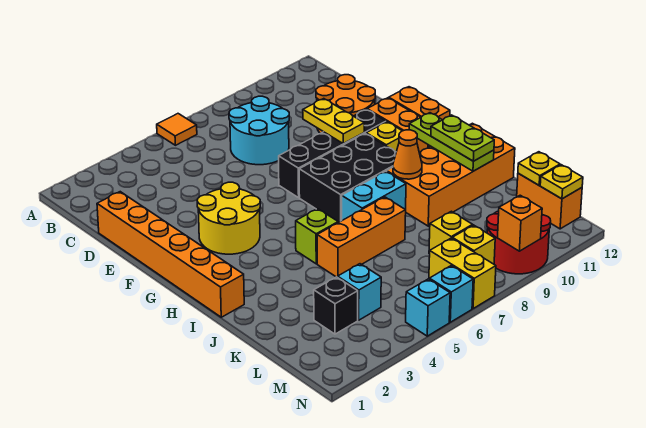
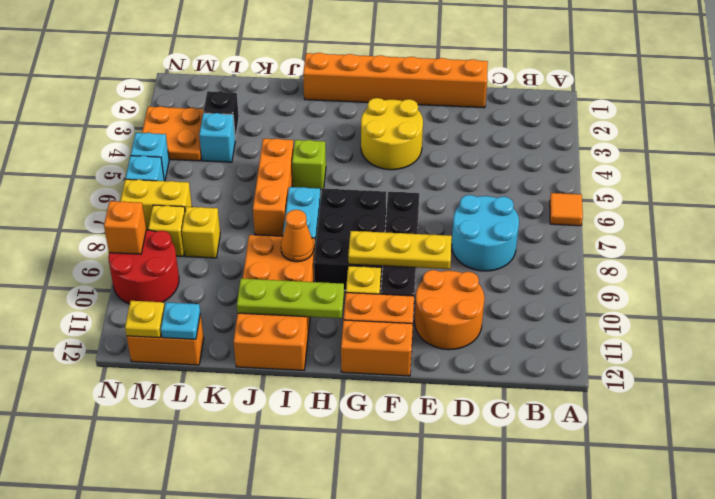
yellow 1x2 plate [303,99,364,144] -> yellow 1x3 plate [348,231,452,269]
lime 1x2 plate [431,115,494,161] -> none
yellow 1x1 plate [518,152,560,185] -> cyan 1x1 plate [161,302,200,339]
none -> orange 2x2 plate [142,106,204,161]

